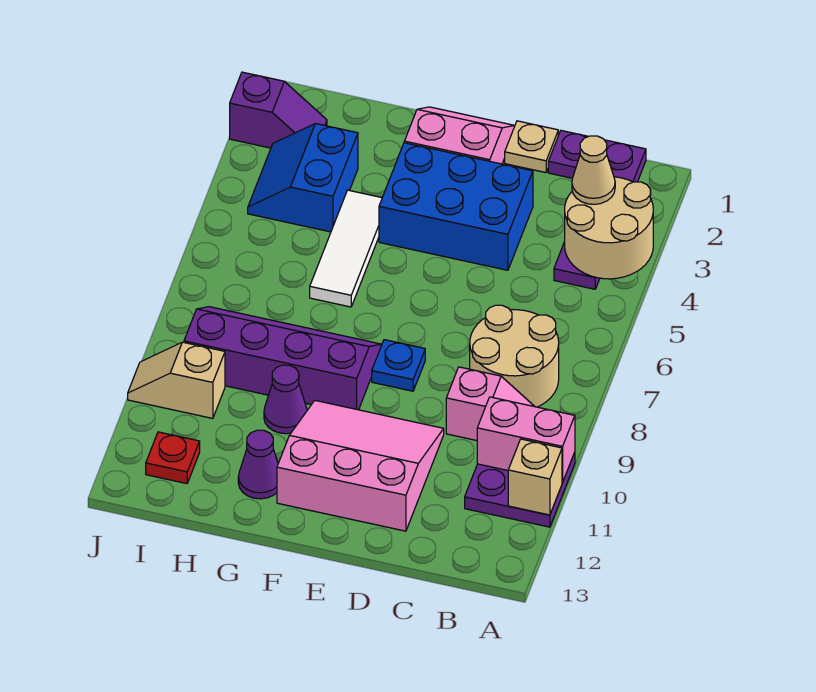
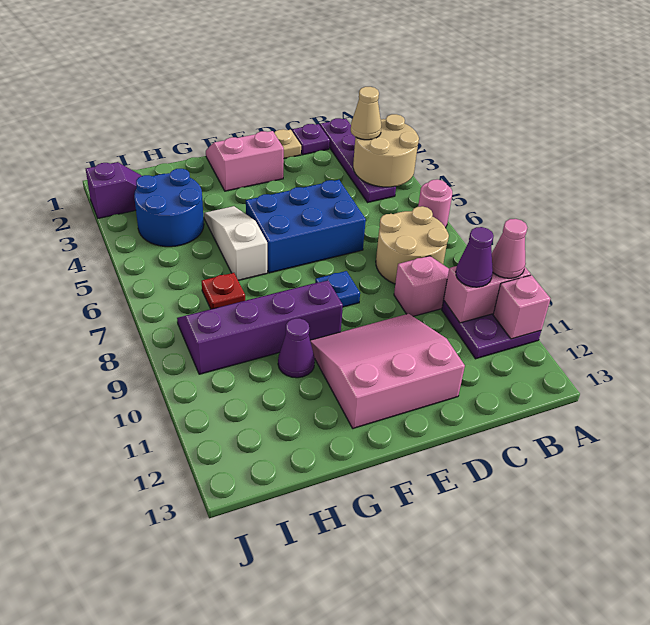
none -> pink 1x1 round brick [418,179,452,228]
none -> pink 1x1 cone [492,219,527,278]
tan 1x1 brick [508,439,562,515] -> pink 1x1 brick [493,275,550,339]
blue 2x3 brick [379,143,533,270] -> blue 2x3 brick moved to [246,180,366,273]
white 1x3 tile [310,190,382,307] -> white 1x3 slope [204,206,267,281]
purple 1x1 cone [238,430,278,499] -> purple 1x1 cone moved to [456,227,494,287]
blue 2x2 slope [248,124,358,232] -> blue 2x2 round brick [134,169,204,247]
tan 1x2 slope [128,342,225,418] -> none
red 1x1 plate [146,432,200,484] -> red 1x1 plate moved to [202,273,245,309]

